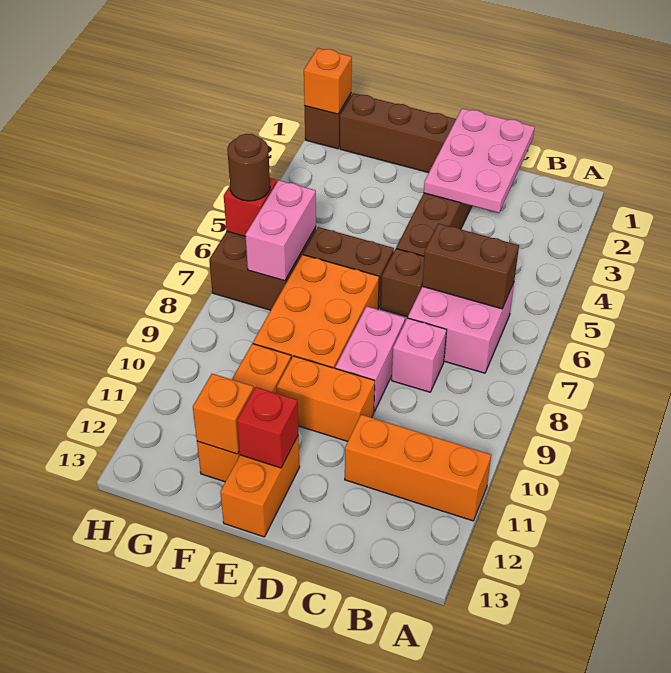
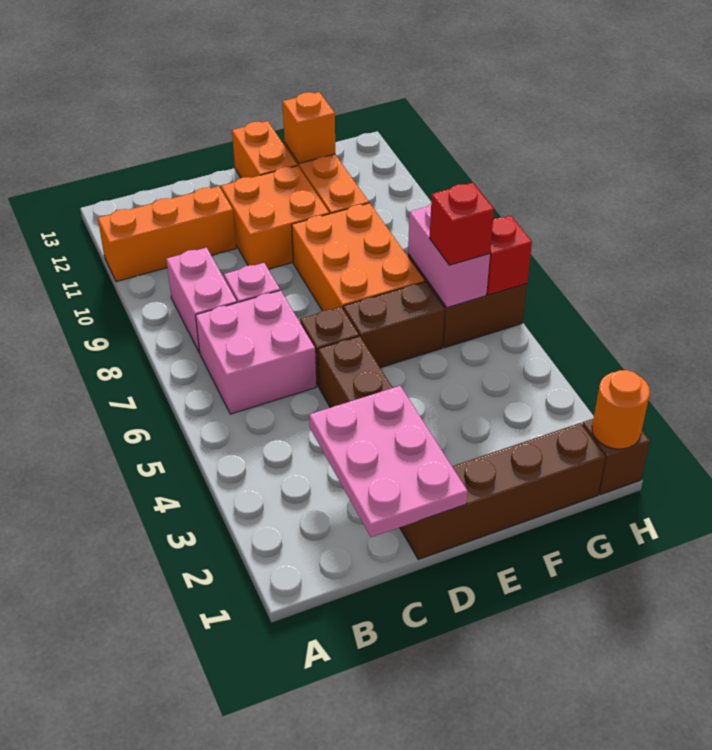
brown 1x2 brick [422,223,519,309] -> none
pink 1x2 brick [335,306,405,412] -> pink 1x2 brick moved to [166,248,237,353]
orange 1x2 brick [277,356,375,441] -> orange 2x2 brick [221,166,329,269]
red 1x1 brick [237,387,298,468] -> red 1x1 brick moved to [430,183,494,265]
orange 1x1 brick [304,48,352,114] -> orange 1x1 round brick [592,370,650,449]
brown 1x1 round brick [227,134,270,201] -> none

